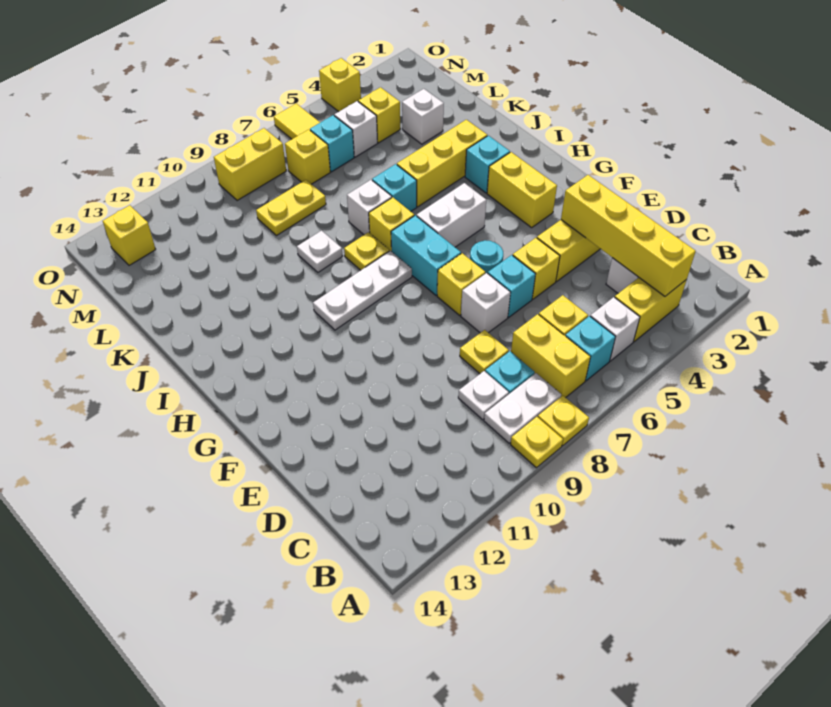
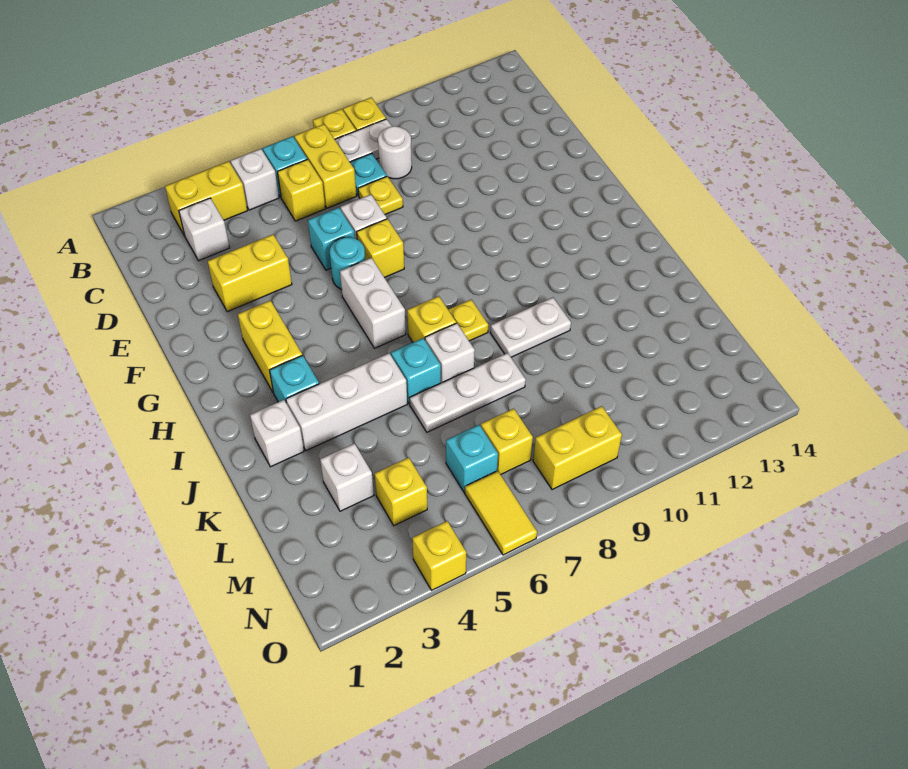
yellow 1x4 brick [561,175,696,296] -> none
white 1x1 plate [458,371,509,420] -> white 1x1 round brick [378,126,412,179]
yellow 1x1 brick [513,238,560,299] -> none
cyan 1x2 brick [391,215,461,295] -> none
white 1x2 brick [417,183,486,247] -> white 1x2 brick turned to [340,258,406,348]
white 1x3 plate [313,251,412,330] -> white 1x3 plate moved to [410,353,526,432]
yellow 1x3 brick [397,120,487,207] -> white 1x3 brick [286,353,407,451]
white 1x1 plate [297,231,342,272] -> white 1x2 plate [490,297,571,357]
yellow 1x2 plate [256,180,326,236] -> none
white 1x1 brick [334,101,378,157] -> white 1x1 brick moved to [250,400,304,467]
yellow 1x1 brick [103,205,156,265] -> none

